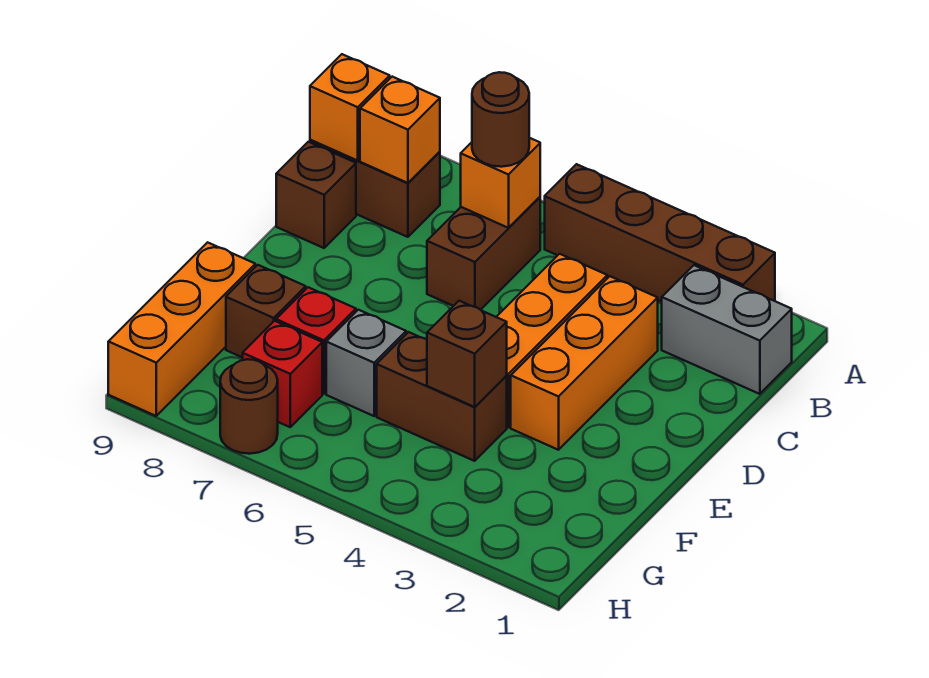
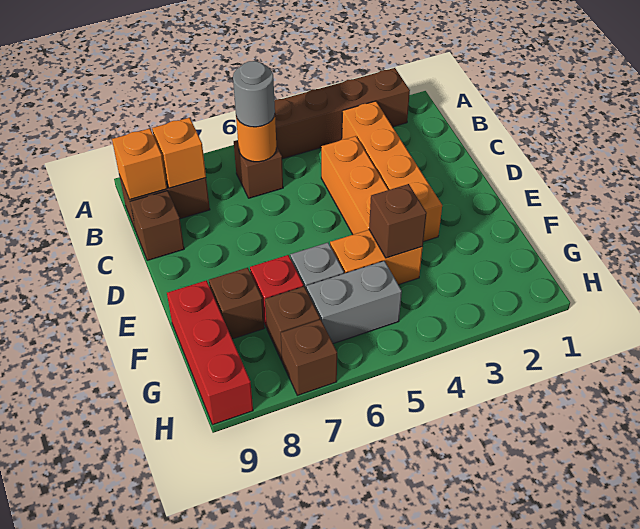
grey 1x2 brick [662,265,792,394] -> grey 1x2 brick moved to [306,261,402,344]
brown 1x2 brick [427,197,540,310] -> brown 1x1 brick [234,140,283,198]
orange 1x1 brick [461,138,540,228] -> orange 1x1 round brick [236,115,276,162]
brown 1x1 round brick [472,72,529,167] -> grey 1x1 round brick [233,61,275,127]
orange 1x3 brick [511,276,658,450] -> orange 1x4 brick [342,101,442,242]
brown 1x2 brick [377,332,507,461] -> orange 1x2 brick [330,230,423,285]
orange 1x3 brick [108,242,255,416] -> red 1x3 brick [167,280,253,425]
red 1x1 brick [243,321,322,427] -> brown 1x1 brick [265,287,320,361]
brown 1x1 round brick [220,359,278,454] -> brown 1x1 brick [281,319,337,395]

